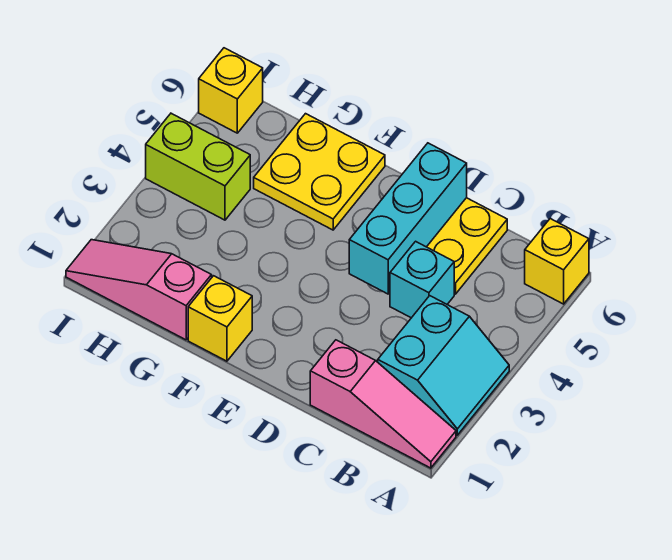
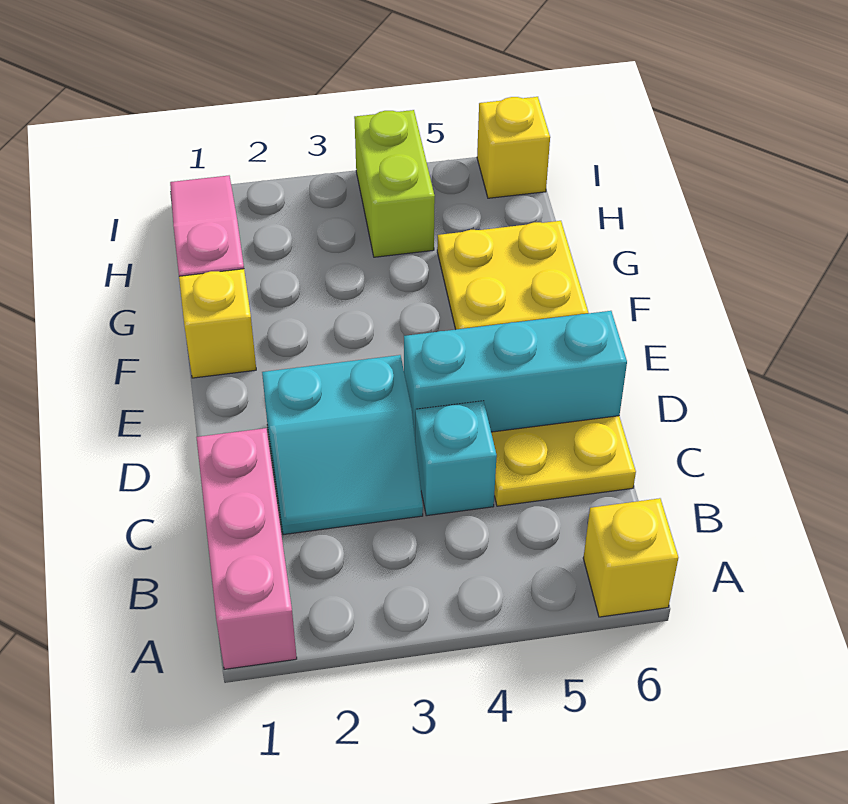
pink 1x3 slope [310,340,456,468] -> pink 1x3 brick [196,428,297,669]
cyan 2x2 slope [378,296,509,435] -> cyan 2x2 slope moved to [262,355,423,535]

